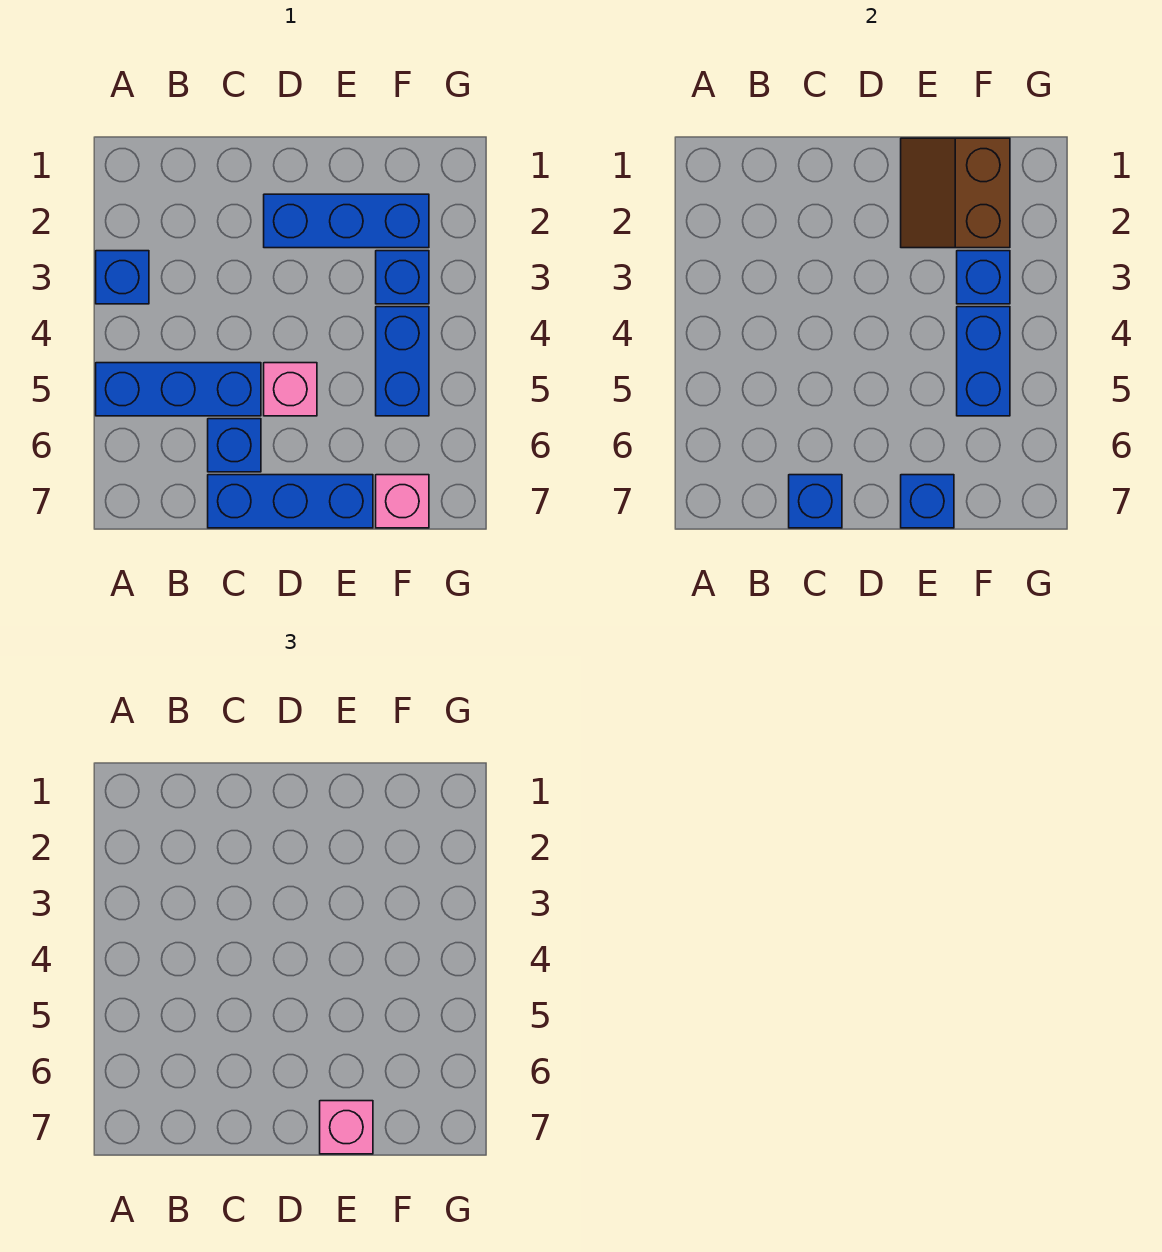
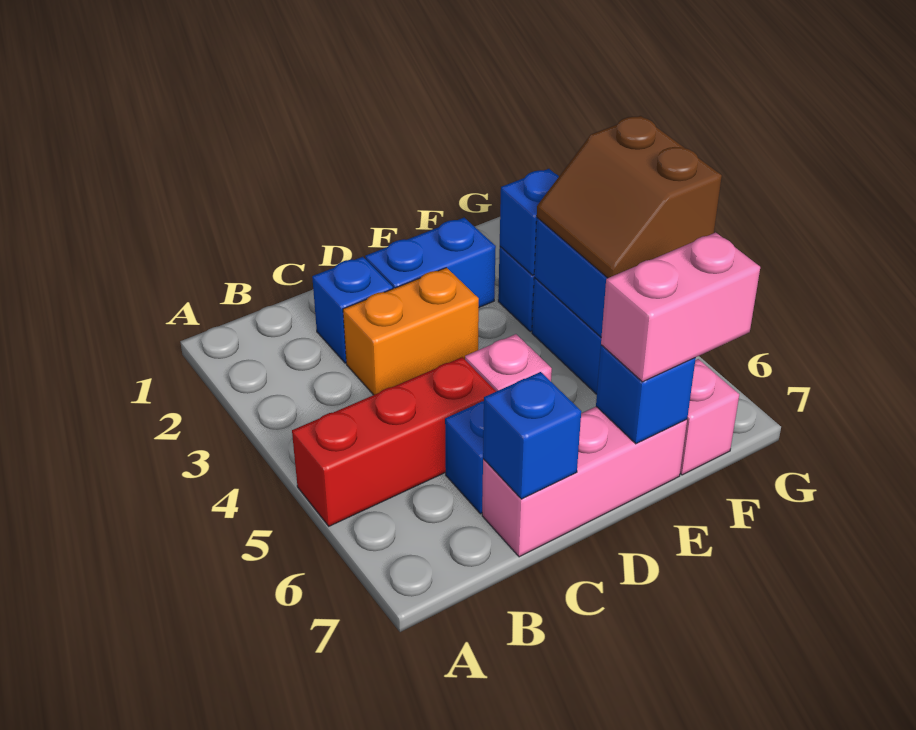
blue 1x1 brick [96,251,149,304] -> blue 1x1 brick moved to [312,257,393,363]
blue 1x3 brick [96,363,261,416] -> red 1x3 brick [292,357,496,526]
none -> orange 1x2 brick [343,268,479,395]
blue 1x3 brick [208,475,373,528] -> pink 1x3 brick [482,407,687,557]
blue 1x3 brick [264,194,429,248] -> blue 1x2 brick [365,218,496,307]
brown 2x2 slope [901,138,1010,248] -> brown 2x2 slope moved to [537,116,722,278]
pink 1x1 brick [320,1101,373,1154] -> pink 1x2 brick [601,232,760,382]

